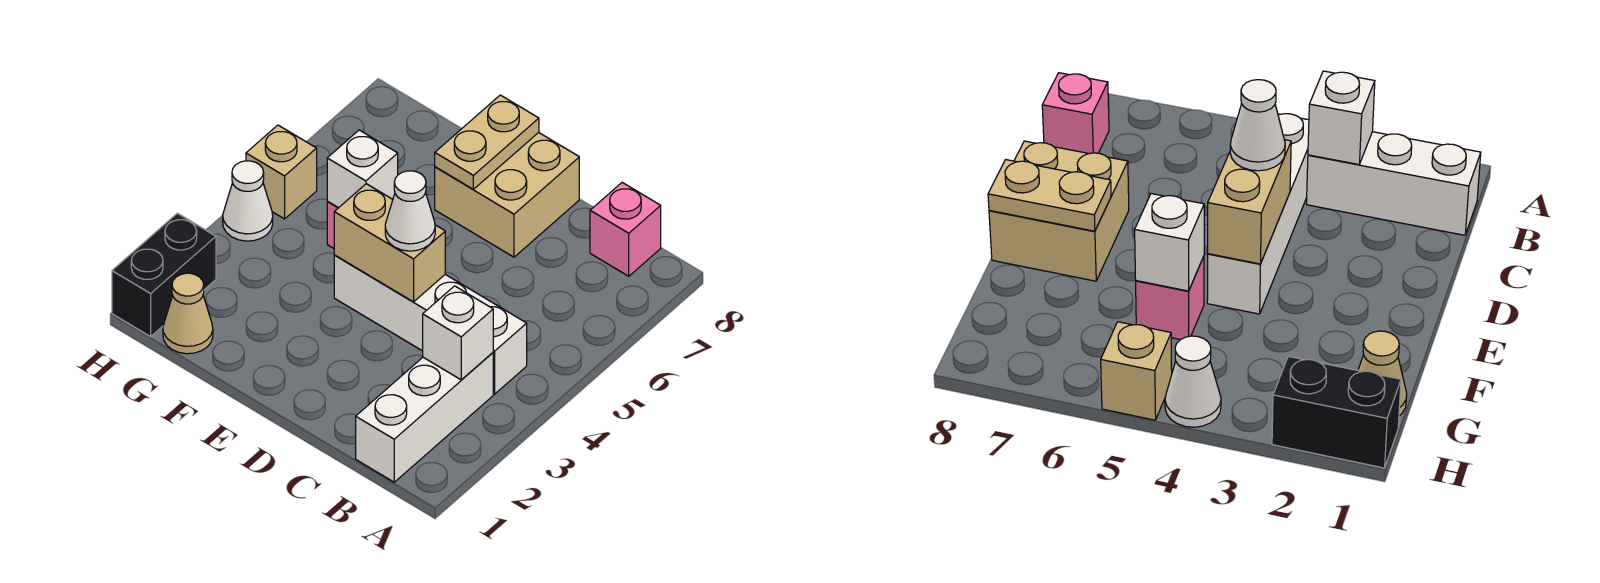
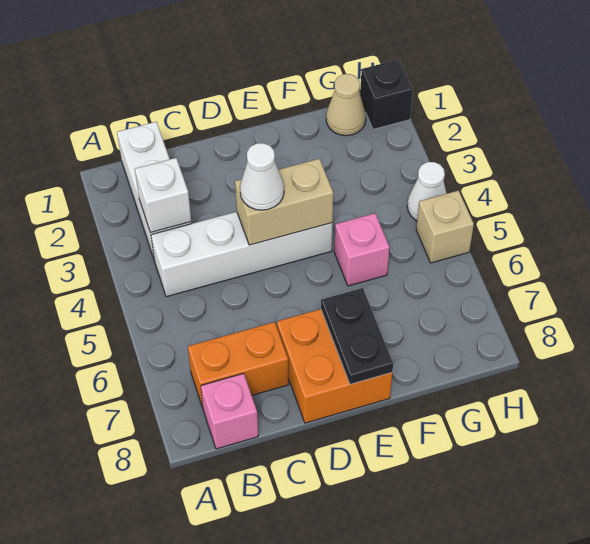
none -> orange 1x2 brick [188,322,289,408]
tan 2x2 brick [435,132,579,257] -> orange 2x2 brick [277,309,392,423]
tan 1x2 plate [435,95,539,189] -> black 1x2 plate [321,288,393,384]
white 1x1 brick [327,130,398,208] -> none
black 1x2 brick [112,213,216,337] -> black 1x1 brick [360,59,413,129]

